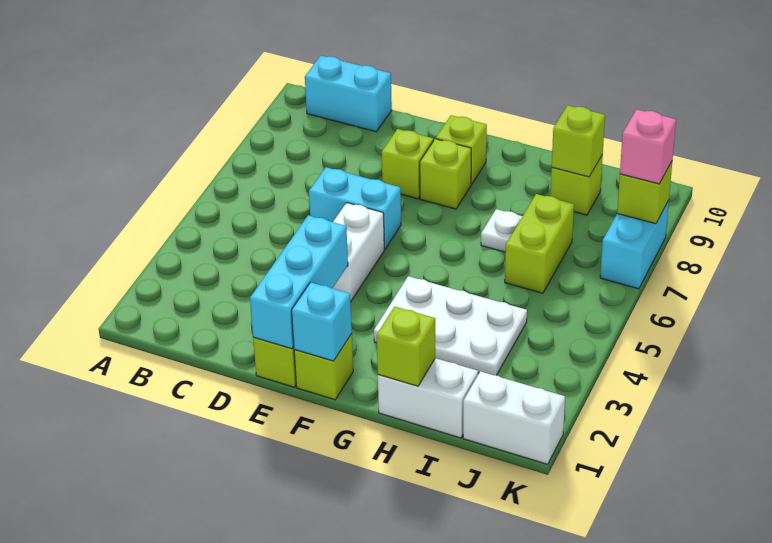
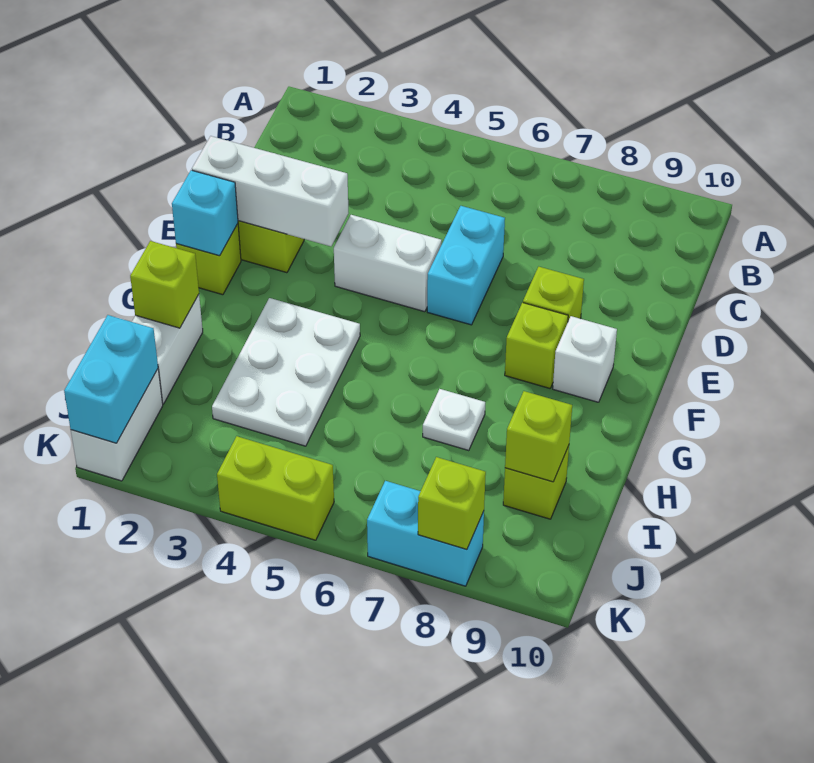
cyan 1x2 brick [305,56,392,132] -> cyan 1x2 brick moved to [64,315,158,443]
cyan 1x3 brick [250,215,348,349] -> white 1x3 brick [192,136,349,246]
lime 1x1 brick [436,115,487,184] -> white 1x1 brick [553,316,617,402]
lime 1x2 brick [505,194,574,293] -> lime 1x2 brick moved to [217,436,334,540]
pink 1x1 brick [620,109,676,184] -> none

